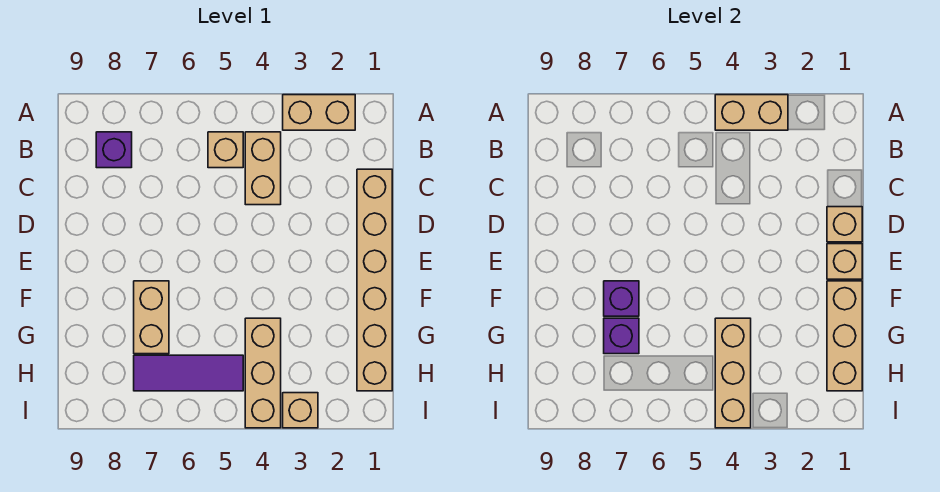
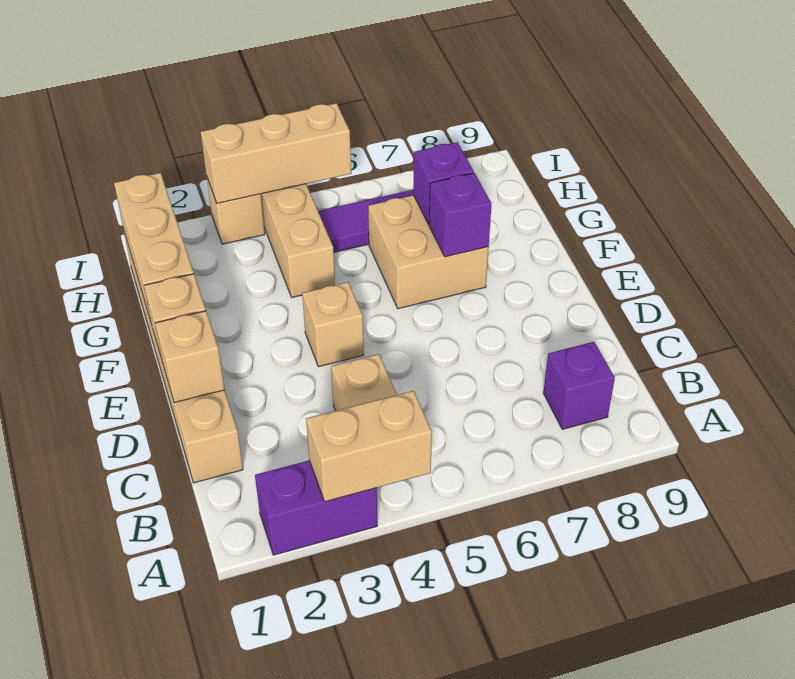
tan 1x2 brick [283,95,355,130] -> purple 1x2 brick [255,460,377,555]
tan 1x1 brick [208,132,243,168] -> tan 1x1 brick moved to [302,282,364,367]
tan 1x2 brick [134,281,169,354] -> tan 2x2 brick [368,195,489,309]
tan 1x3 brick [715,318,751,428] -> tan 1x3 brick turned to [201,103,351,203]

